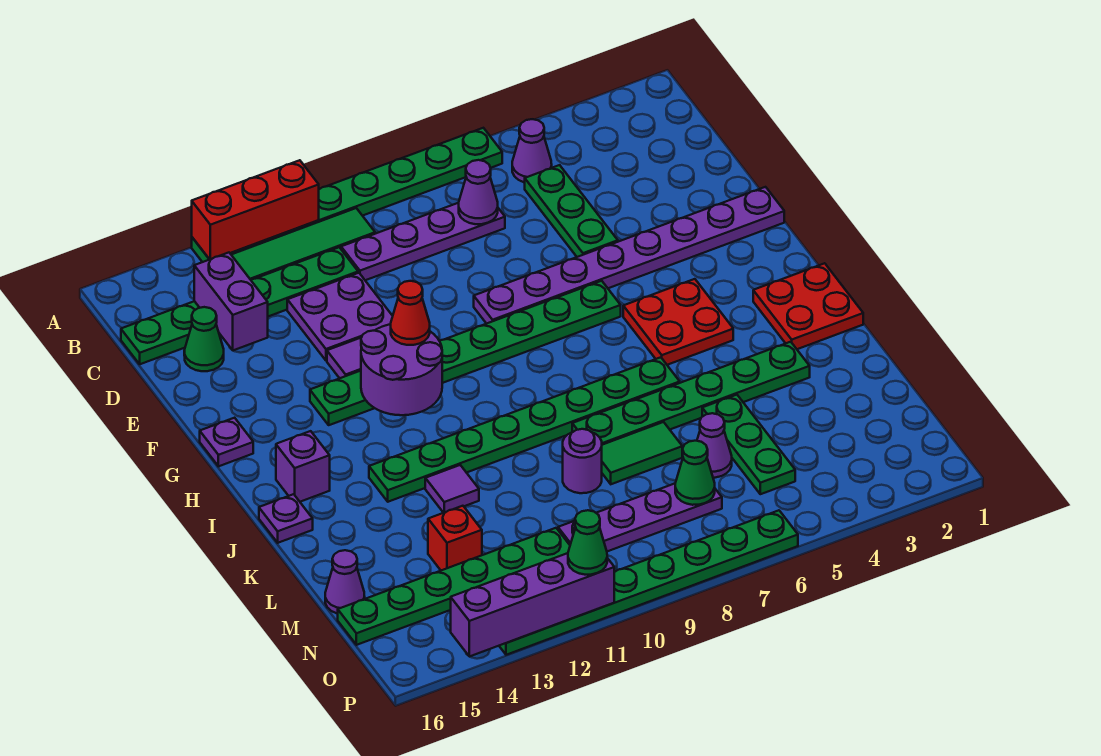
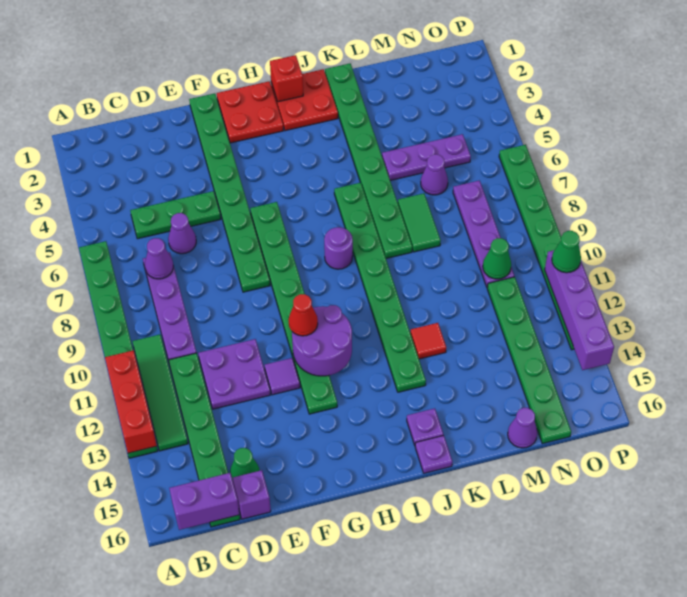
purple 1x1 cone [512,119,552,182] -> purple 1x1 cone moved to [168,213,196,254]
purple 1x2 brick [194,253,268,351] -> purple 1x2 brick moved to [169,473,240,530]
purple 1x8 plate [474,187,784,324] -> green 1x8 plate [189,93,270,292]
purple 1x1 plate [200,418,253,466] -> purple 1x1 plate moved to [407,408,443,445]
red 2x2 plate [623,279,733,365] -> red 2x2 plate moved to [217,81,284,143]
purple 1x1 brick [276,431,330,502] -> purple 1x1 brick moved to [233,470,271,519]
green 1x6 plate [572,342,810,445] -> green 1x8 plate [325,64,412,258]
purple 1x1 tile [425,465,479,513] -> red 1x1 tile [410,323,446,359]
green 1x3 plate [702,395,795,494] -> purple 1x3 plate [382,134,471,180]
purple 1x1 round brick [563,429,602,493] -> purple 1x1 round brick moved to [324,227,353,269]
red 1x1 brick [428,506,482,570] -> red 1x1 brick moved to [270,55,303,102]
green 1x1 cone [675,441,715,505] -> green 1x1 cone moved to [483,238,511,279]

